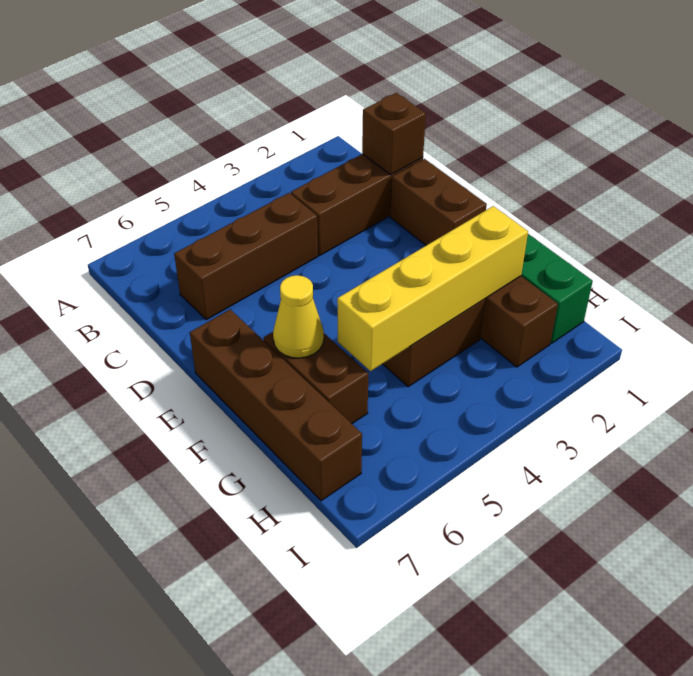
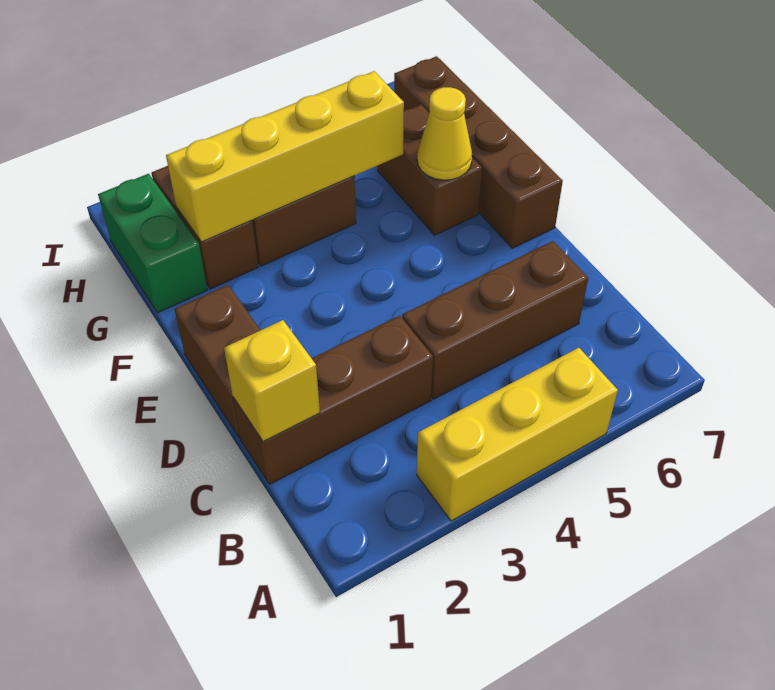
none -> yellow 1x3 brick [417,348,618,521]
brown 1x1 brick [362,93,426,175] -> yellow 1x1 brick [224,320,320,441]

